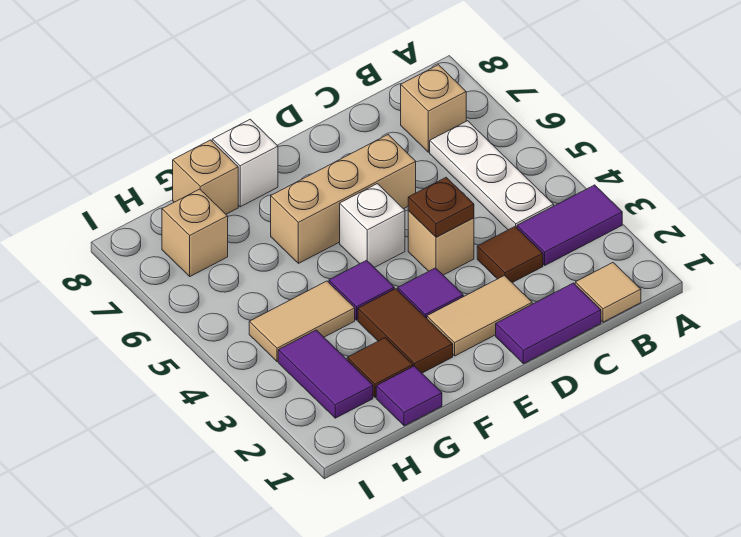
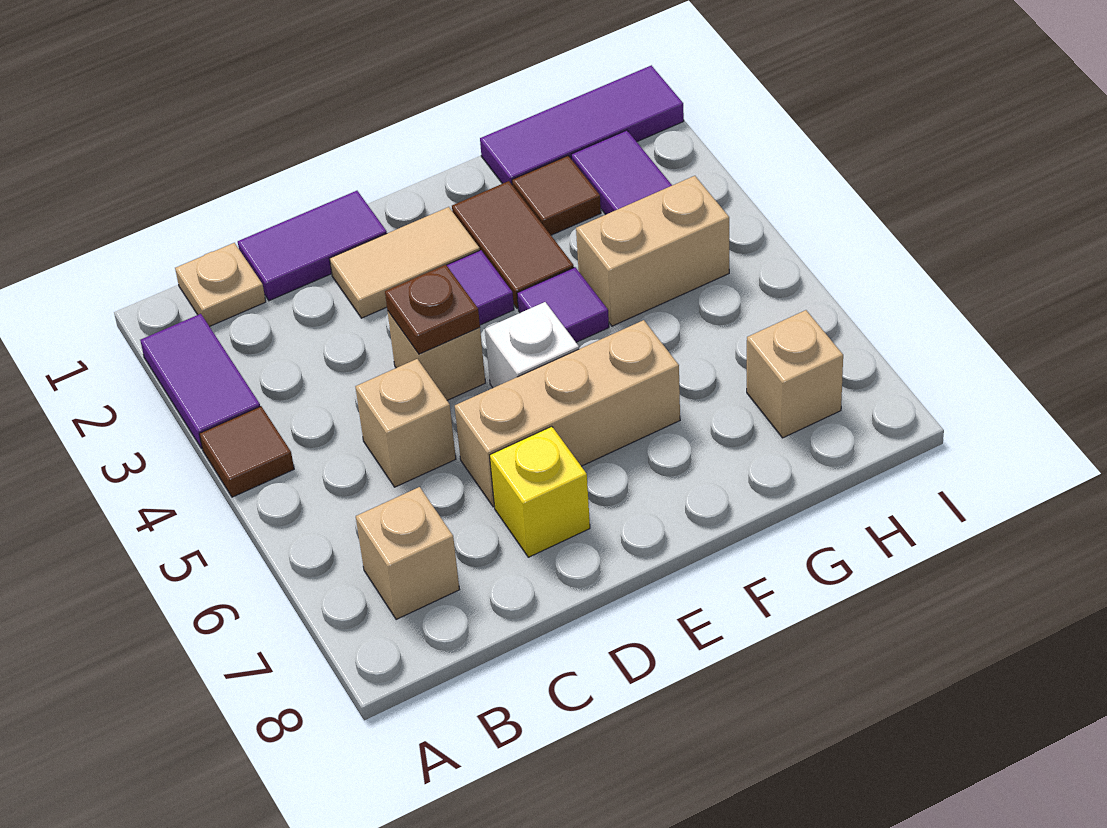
purple 1x2 tile [517,185,622,265] -> purple 1x2 tile turned to [140,314,260,449]
tan 1x1 tile [575,263,641,322] -> tan 1x1 plate [175,243,266,326]
white 1x3 plate [430,121,554,230] -> none
brown 1x1 tile [477,227,543,283] -> brown 1x1 tile moved to [199,406,294,497]
none -> yellow 1x1 brick [490,426,590,557]
white 1x1 brick [212,119,278,207] -> none
purple 1x1 tile [376,366,442,426] -> purple 1x3 tile [480,65,684,184]
tan 1x2 tile [249,281,355,362] -> tan 1x2 brick [576,176,729,326]
tan 1x1 brick [173,140,238,214] -> tan 1x1 brick moved to [355,359,456,487]

